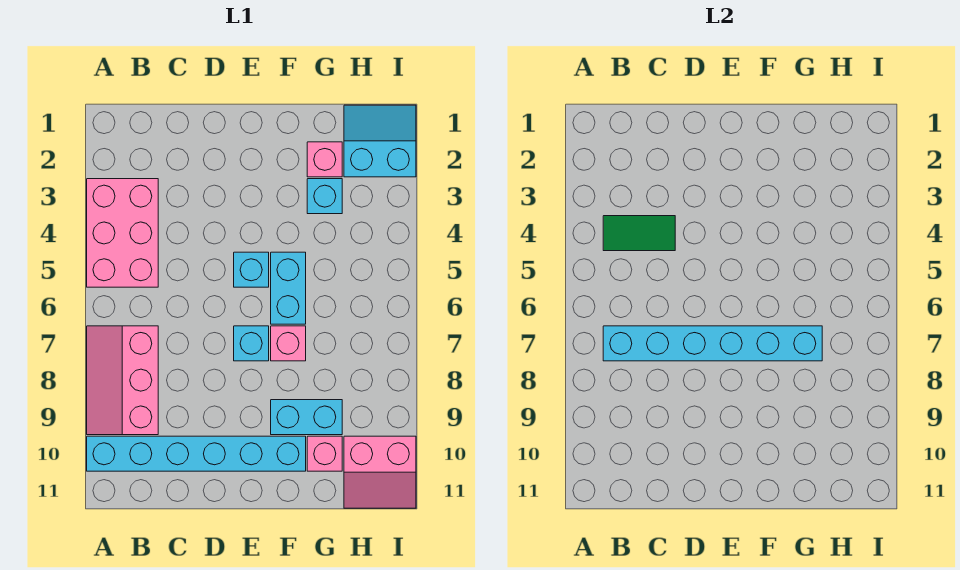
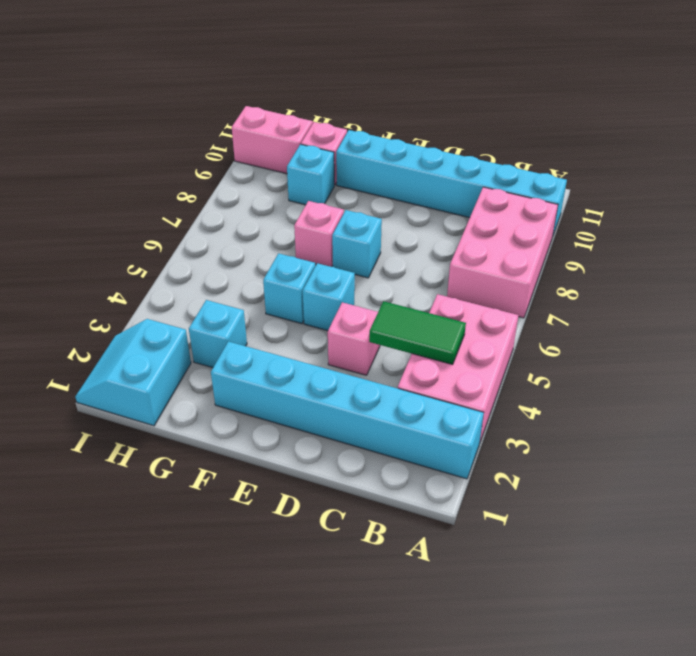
pink 2x3 slope [87,326,158,435] -> pink 2x3 brick [447,187,558,318]
cyan 1x6 brick [603,326,822,361] -> cyan 1x6 brick moved to [211,341,484,479]
cyan 1x2 brick [271,252,306,324] -> cyan 1x1 brick [263,253,315,324]
cyan 1x2 brick [271,400,342,435] -> cyan 1x1 brick [287,144,334,205]
pink 1x1 brick [307,142,342,177] -> pink 1x1 brick moved to [328,302,380,375]
cyan 2x2 slope [344,105,416,177] -> cyan 2x2 slope turned to [75,319,191,426]

